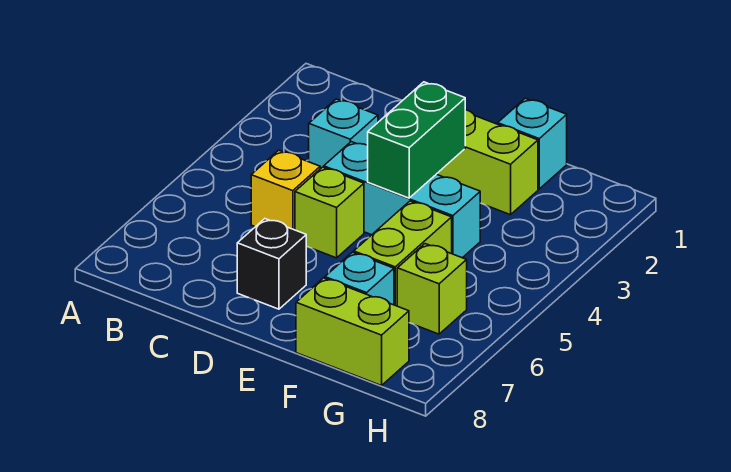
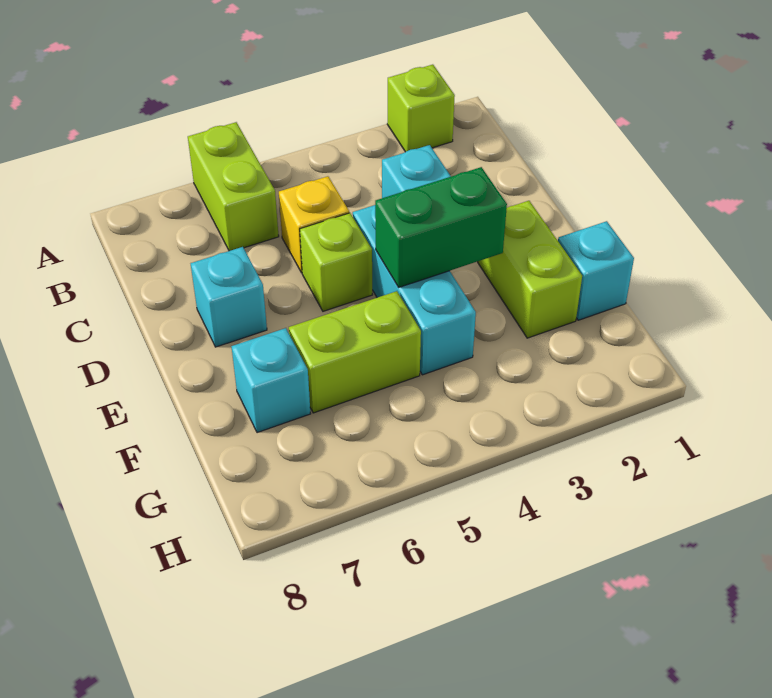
black 1x1 brick [237,219,306,309] -> cyan 1x1 brick [191,247,267,347]
lime 1x2 brick [296,278,409,386] -> lime 1x2 brick moved to [188,122,279,251]
lime 1x1 brick [397,244,467,334] -> lime 1x1 brick moved to [387,65,455,152]

